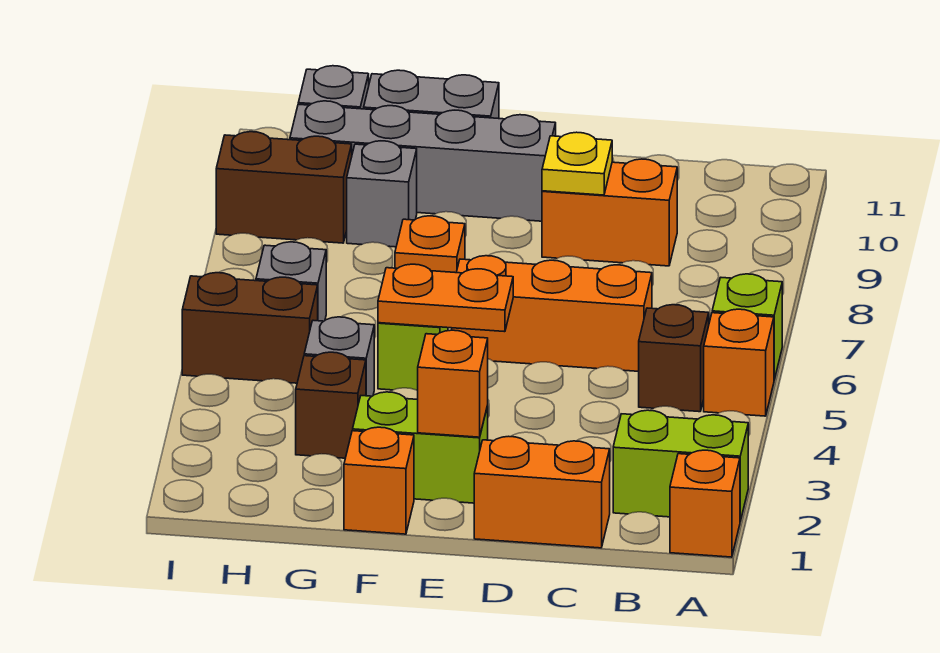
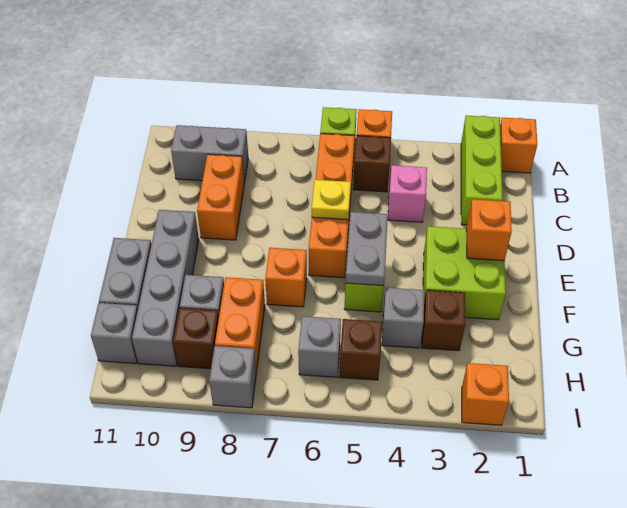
lime 1x2 brick [613,410,748,521] -> lime 1x3 brick [461,115,503,225]
none -> grey 1x2 brick [171,125,248,183]
orange 1x2 brick [474,436,610,548] -> orange 1x2 brick moved to [215,277,265,372]
none -> pink 1x1 brick [388,165,427,222]
orange 1x3 brick [452,256,652,371] -> orange 1x4 brick [309,134,355,278]
yellow 1x1 plate [542,132,612,195] -> yellow 1x1 plate moved to [312,180,351,220]
lime 1x2 brick [353,392,488,503] -> lime 2x2 brick [423,226,506,320]
orange 1x2 plate [378,264,513,332] -> grey 1x2 plate [346,212,388,286]
orange 1x1 brick [344,427,414,534] -> orange 1x1 brick moved to [462,363,509,425]
brown 1x2 brick [182,273,318,383] -> brown 1x1 brick [339,319,382,380]
brown 1x2 brick [216,132,352,243] -> brown 1x1 brick [173,308,219,369]
none -> grey 1x1 brick [209,346,256,408]

